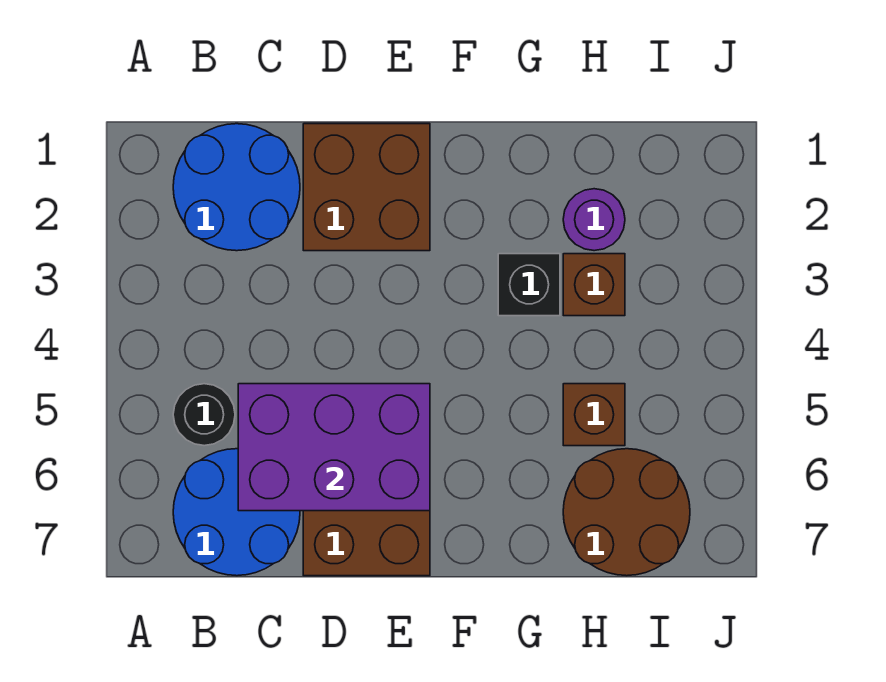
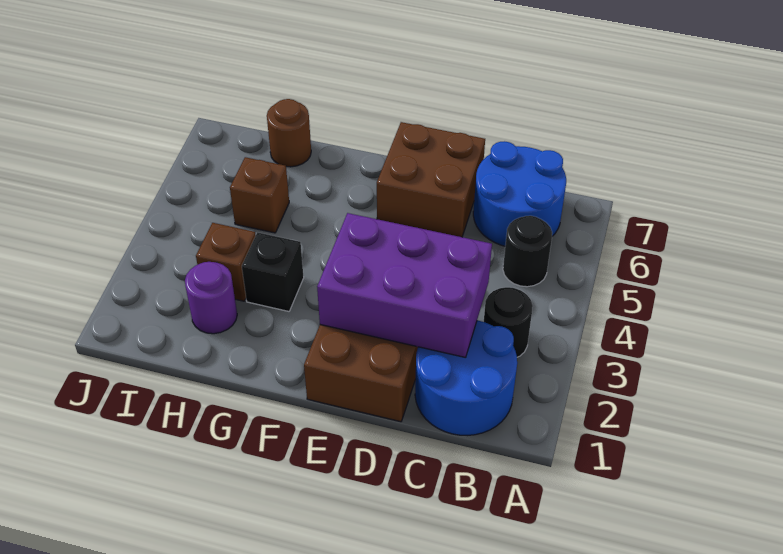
none -> black 1x1 round brick [484,287,533,357]
purple 2x3 brick [238,384,430,511] -> purple 2x3 brick moved to [317,213,492,358]
brown 2x2 round brick [563,449,690,576] -> brown 1x1 round brick [267,99,311,167]

